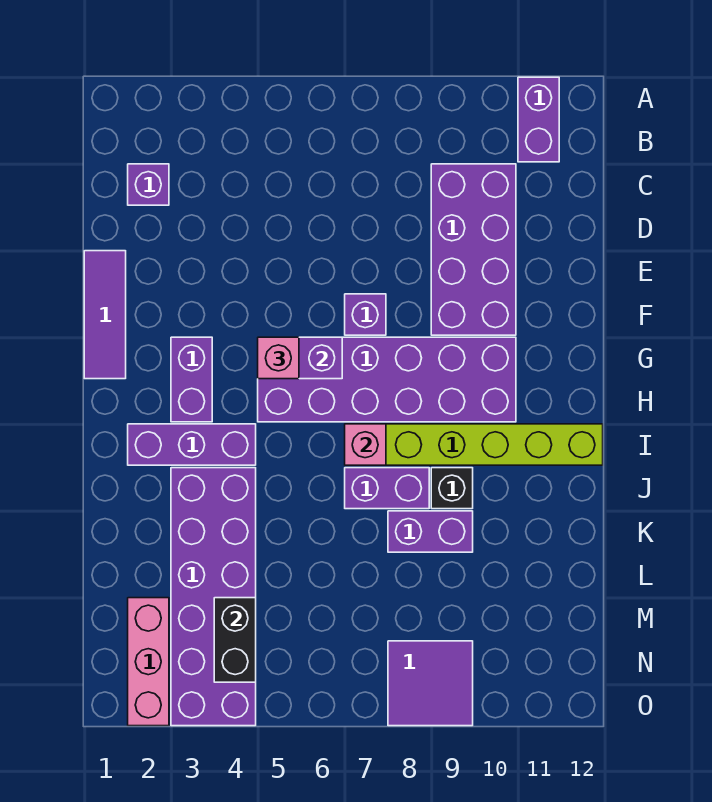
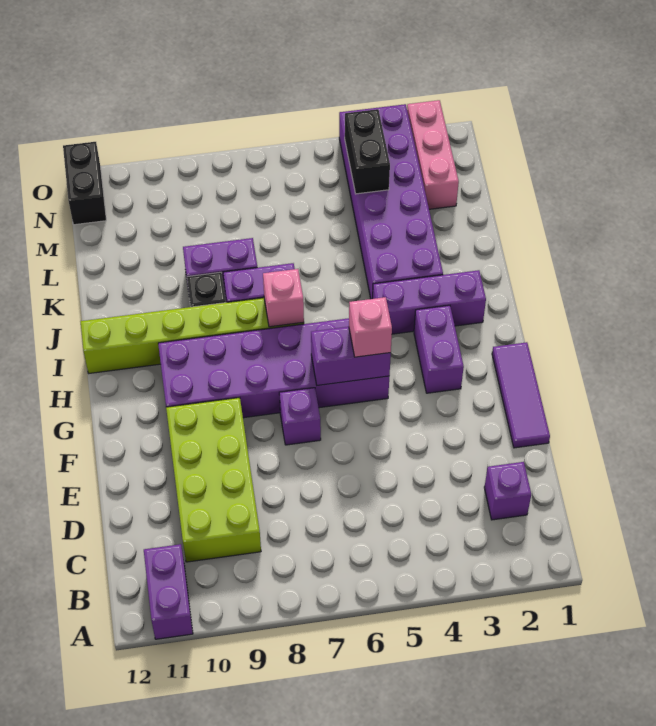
purple 2x4 brick [431,164,516,335] -> lime 2x4 brick [166,398,261,562]
purple 2x2 tile [388,641,473,726] -> none
none -> black 1x2 brick [63,142,106,225]

